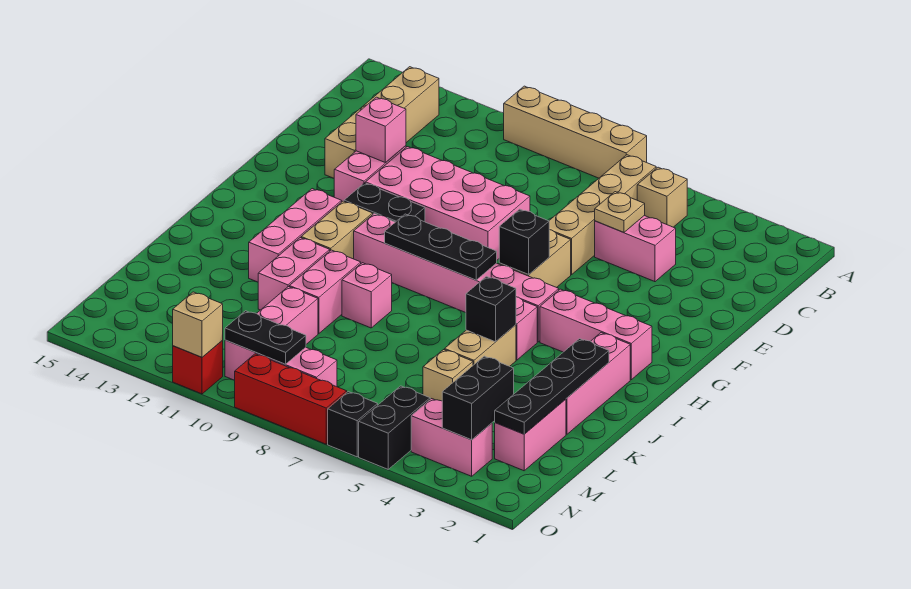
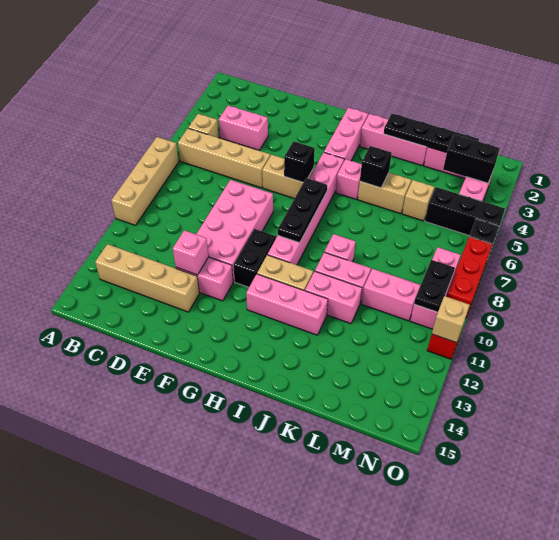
pink 1x2 brick [595,216,676,282] -> pink 1x2 brick turned to [219,106,268,150]
tan 1x1 plate [595,192,645,232] -> none
black 1x2 brick [359,386,430,469] -> black 1x3 brick [425,187,505,235]

